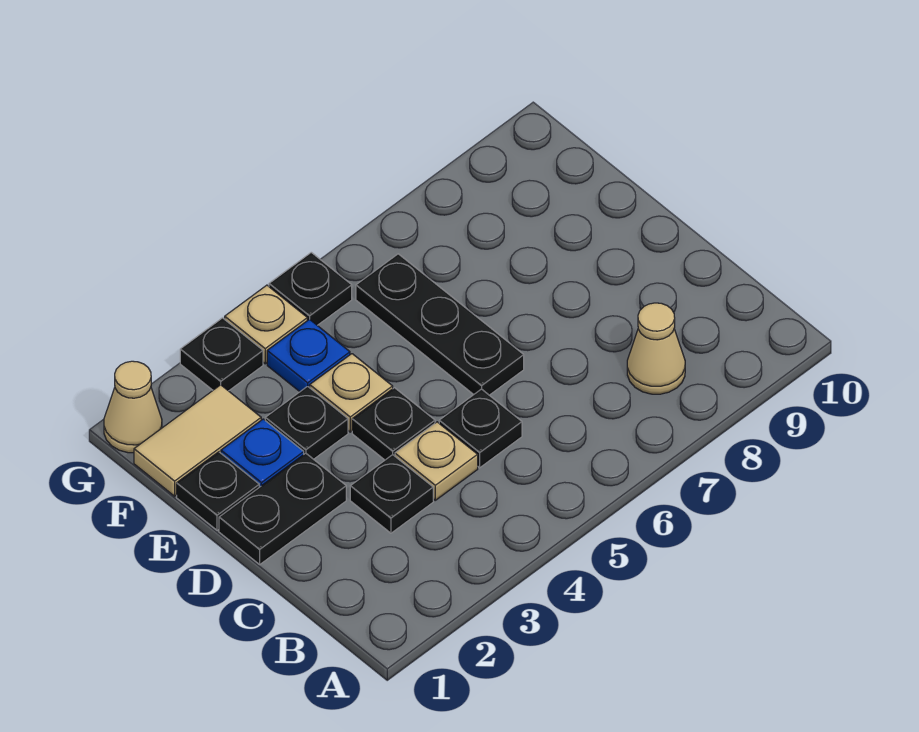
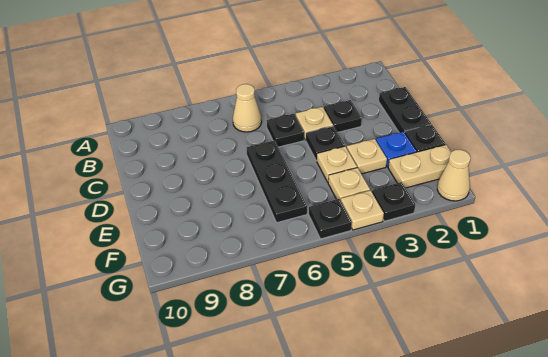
tan 1x1 cone [627,303,685,394] -> tan 1x1 cone moved to [233,84,262,132]
black 1x2 plate [219,453,346,564] -> black 1x2 plate turned to [379,87,431,133]
black 1x1 plate [265,386,348,459] -> tan 1x1 plate [347,139,387,174]
tan 1x2 tile [134,385,261,496] -> tan 1x2 plate [388,145,451,188]
blue 1x1 plate [267,319,350,392] -> tan 1x1 plate [328,168,370,200]

